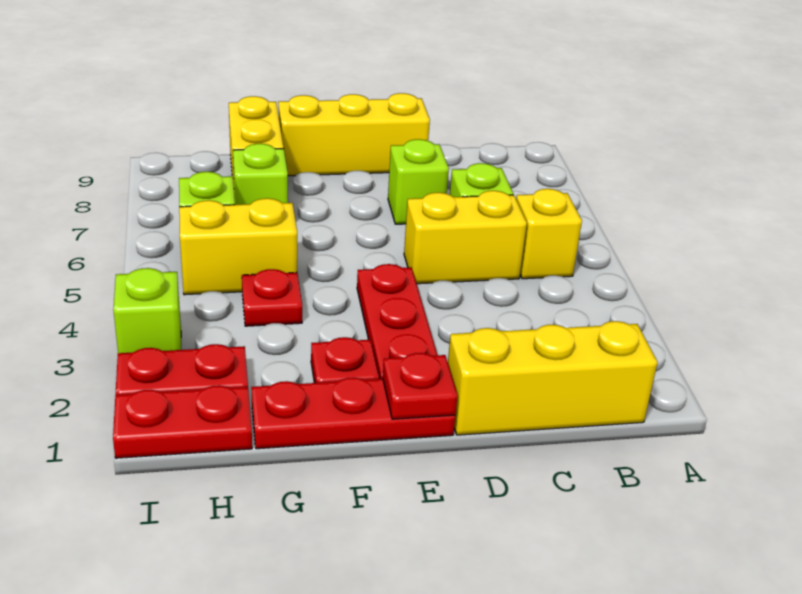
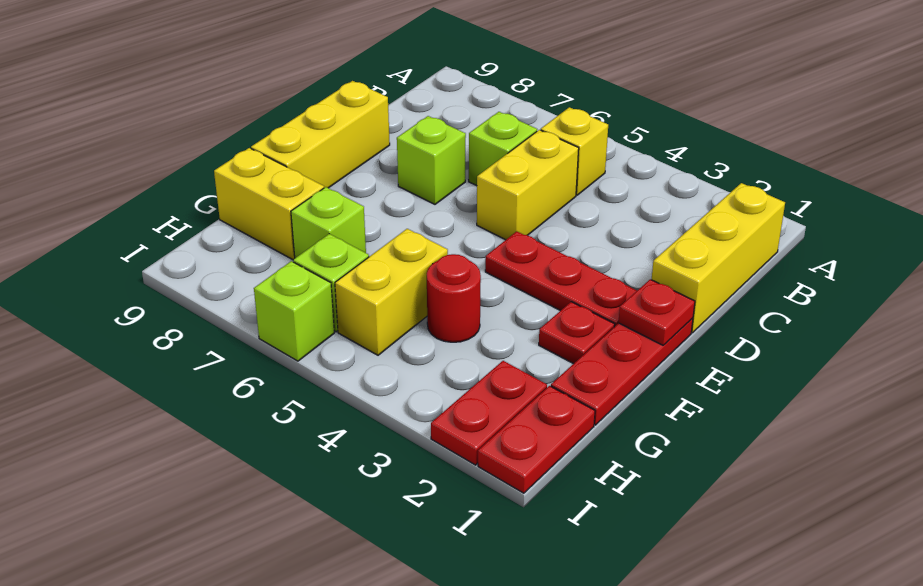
red 1x1 plate [242,269,302,326] -> red 1x1 round brick [427,254,481,342]
lime 1x1 brick [113,268,181,353] -> lime 1x1 brick moved to [254,261,334,361]

